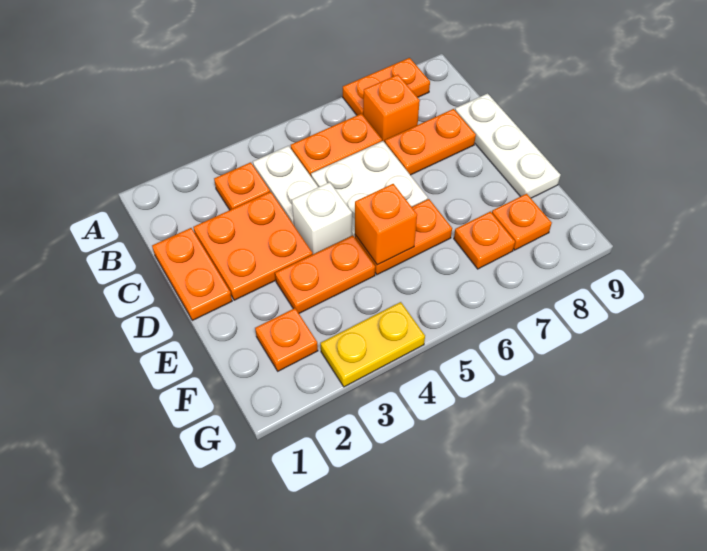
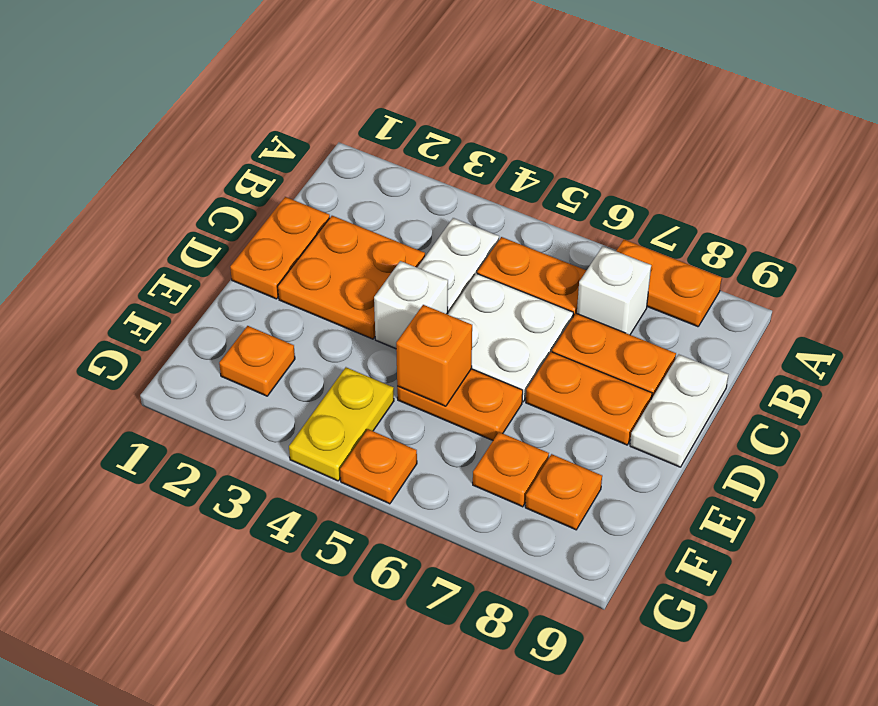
orange 1x1 plate [214,162,270,210] -> orange 1x1 plate moved to [340,429,417,504]
orange 1x1 brick [363,75,420,142] -> white 1x1 brick [577,246,651,335]
white 1x3 plate [455,93,561,198] -> white 1x2 plate [630,355,728,467]
orange 1x2 plate [275,235,375,313] -> orange 1x2 plate moved to [526,352,652,445]
yellow 1x2 plate [321,302,425,387] -> yellow 1x2 plate turned to [289,367,394,481]

